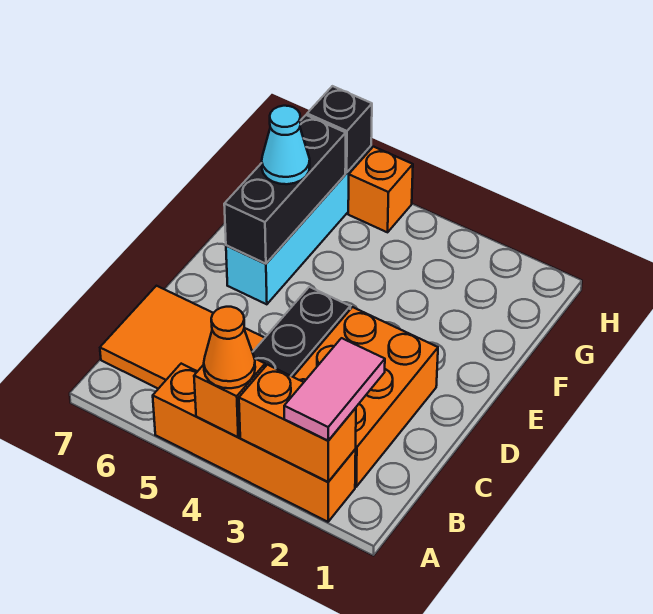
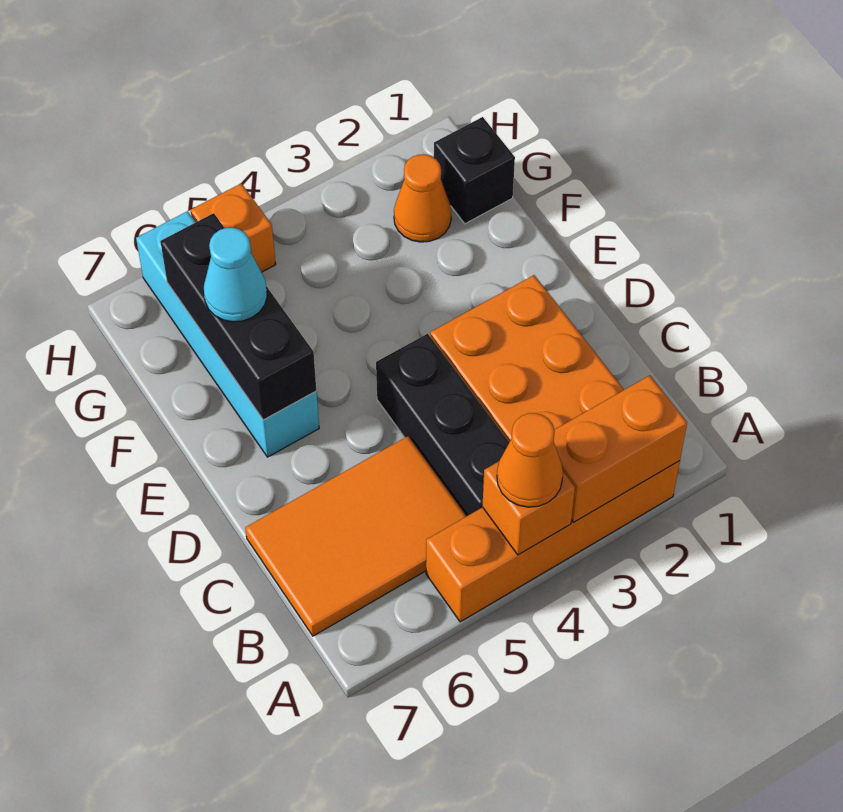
pink 1x2 tile [284,338,385,441] -> none
none -> orange 1x1 cone [394,154,451,242]
black 1x1 brick [307,86,372,173] -> black 1x1 brick moved to [434,117,515,224]

